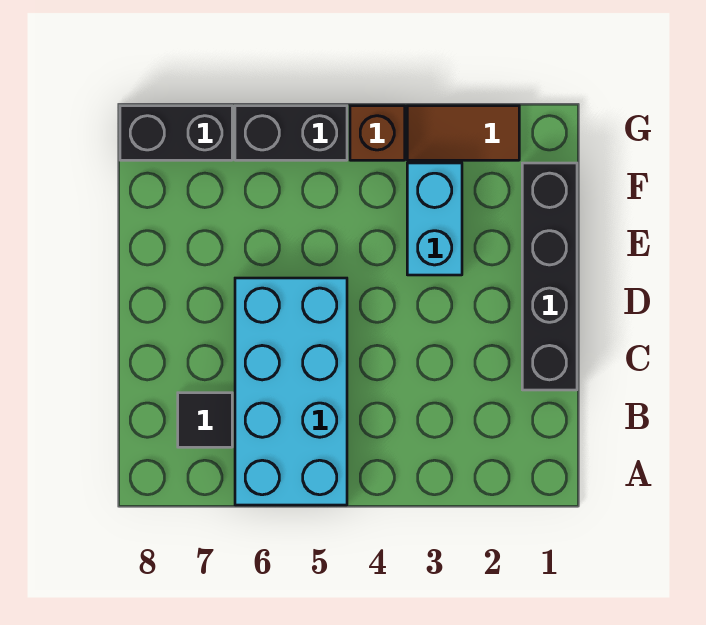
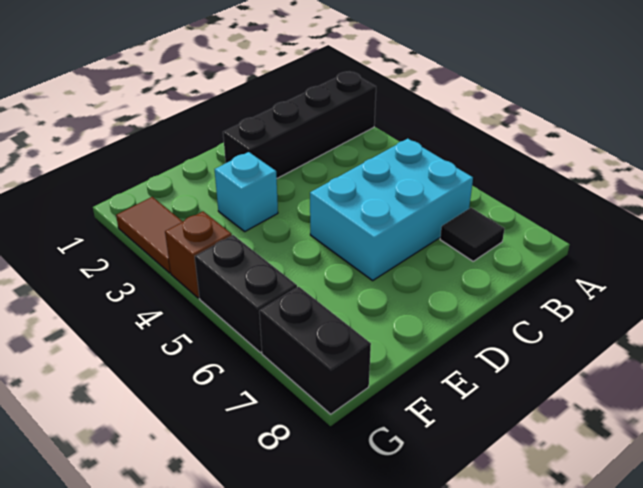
cyan 2x4 brick [235,278,347,505] -> cyan 2x3 brick [310,139,473,280]
black 1x4 brick [522,163,577,390] -> black 1x4 brick moved to [223,72,376,178]
cyan 1x2 brick [407,163,462,275] -> cyan 1x1 brick [215,152,278,231]

